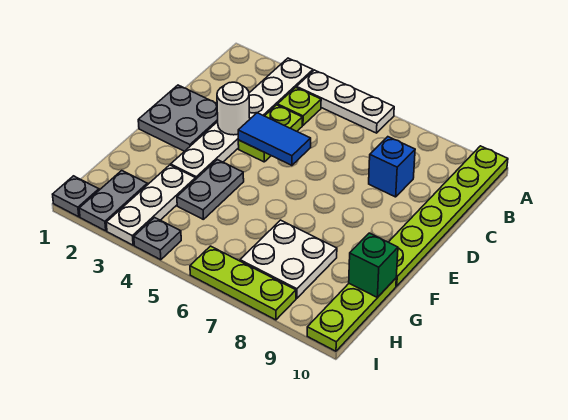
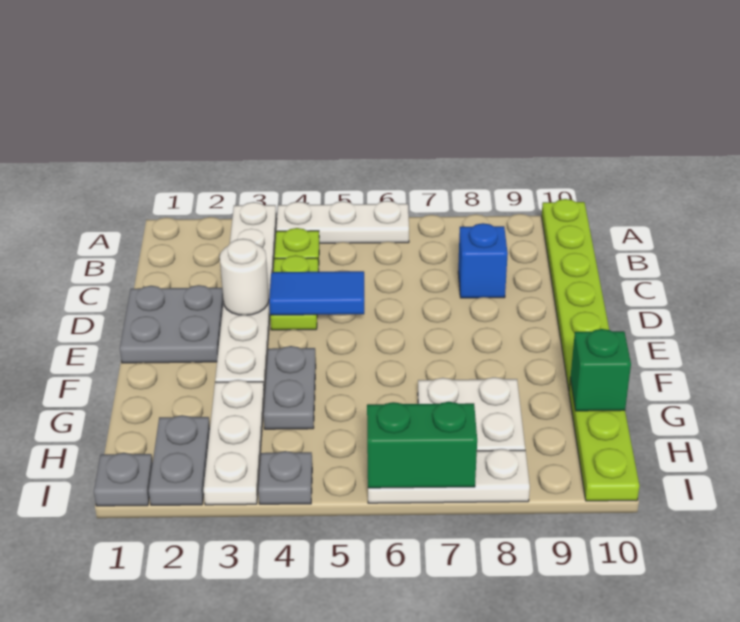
lime 1x3 plate [190,246,296,320] -> white 1x3 plate [368,449,530,503]
none -> green 1x2 brick [367,402,477,488]

